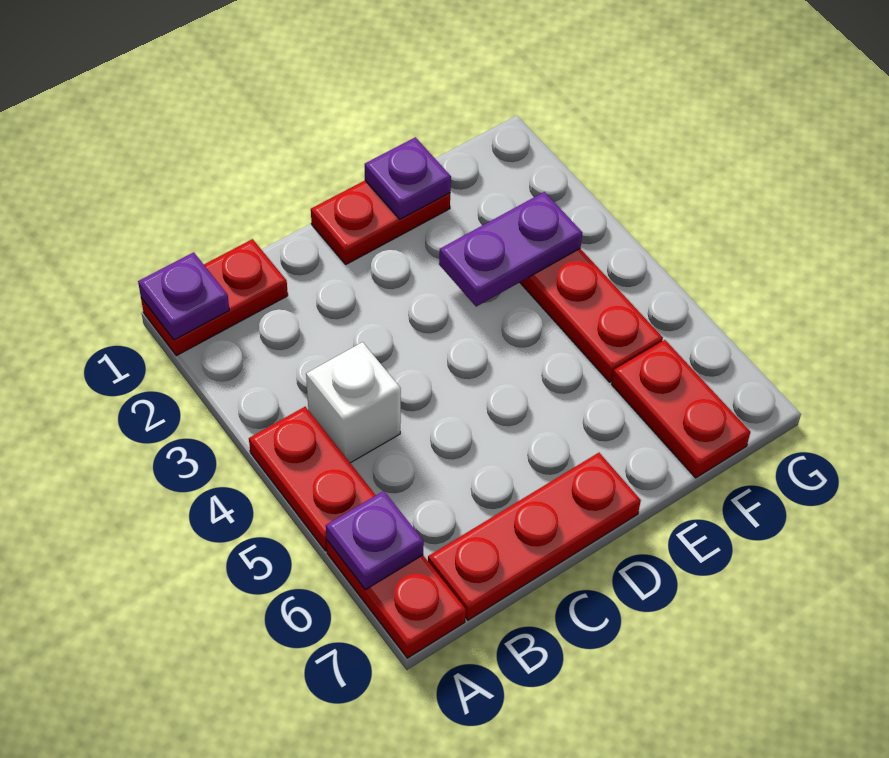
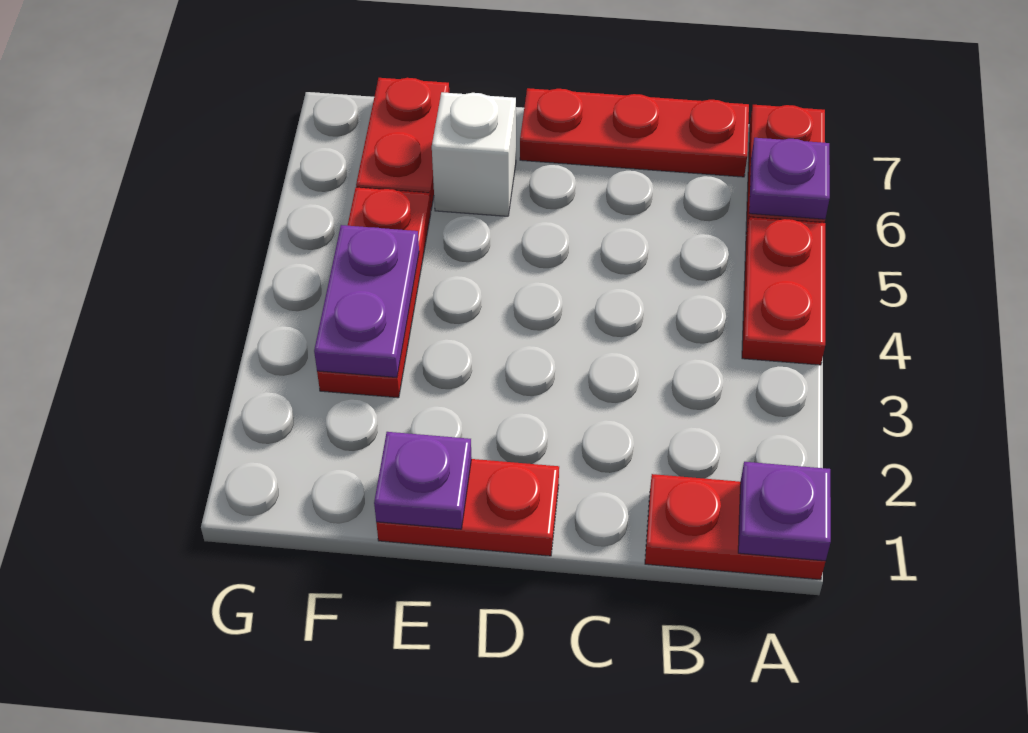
white 1x1 brick [306,342,401,463] -> white 1x1 brick moved to [432,92,516,216]
purple 1x2 plate [439,192,582,307] -> purple 1x2 plate turned to [314,225,419,378]

